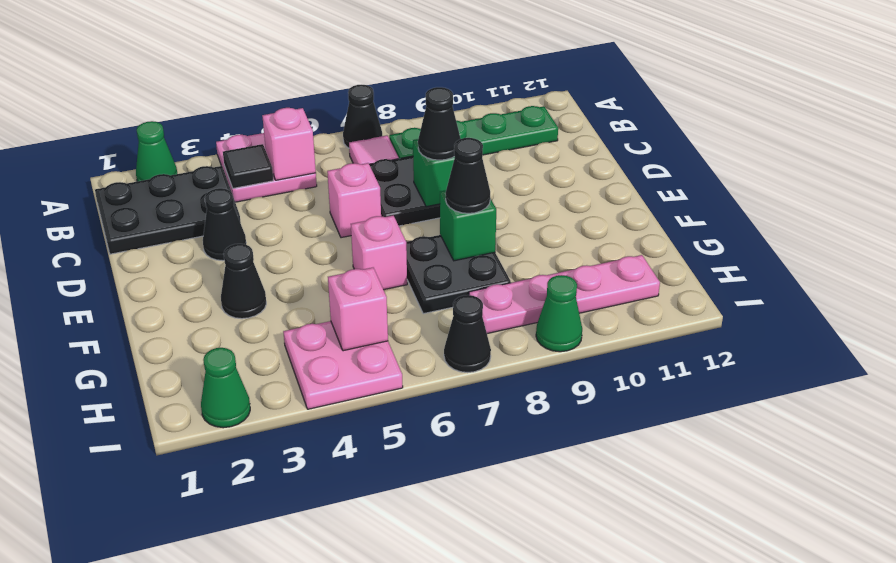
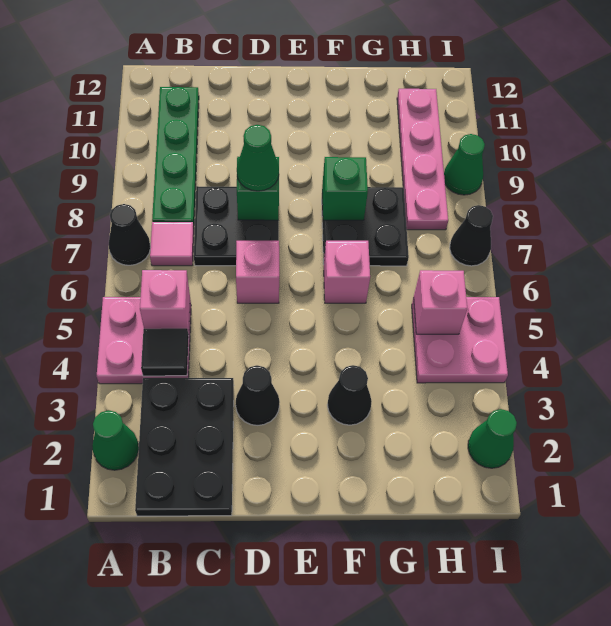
black 1x1 cone [418,87,461,160] -> green 1x1 cone [237,125,279,191]
black 1x1 cone [446,138,490,213] -> none

